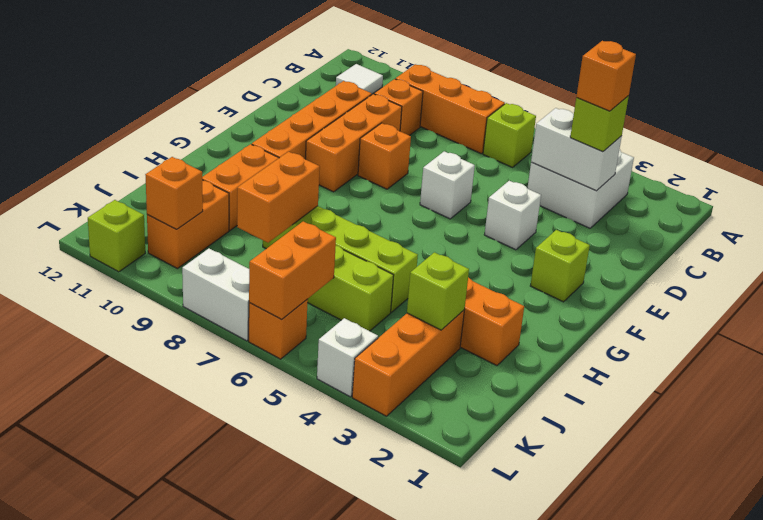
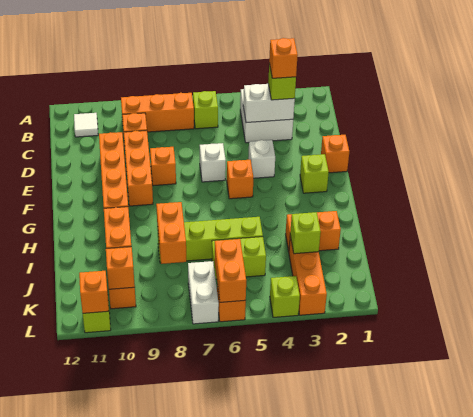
none -> orange 1x1 brick [321,135,349,173]
none -> orange 1x1 brick [227,160,253,199]
white 1x1 brick [317,318,378,397] -> lime 1x1 brick [270,276,300,317]
white 1x2 brick [182,249,249,341] -> white 1x2 brick turned to [188,261,219,324]
none -> orange 1x1 brick [79,271,109,313]

